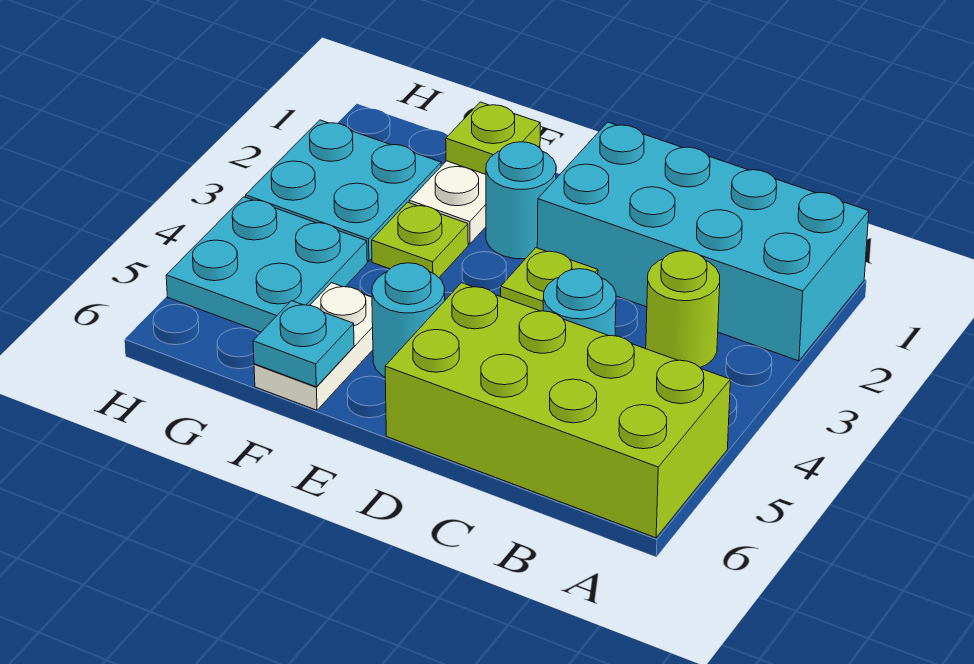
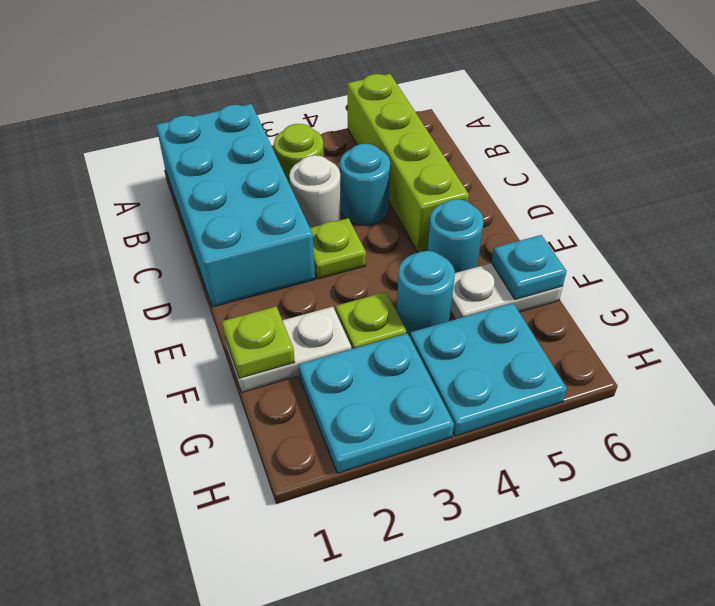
lime 2x4 brick [385,283,730,538] -> lime 1x4 brick [347,74,469,252]
none -> white 1x1 round brick [289,155,341,228]
cyan 1x1 round brick [486,142,556,259] -> cyan 1x1 round brick moved to [397,251,455,335]

